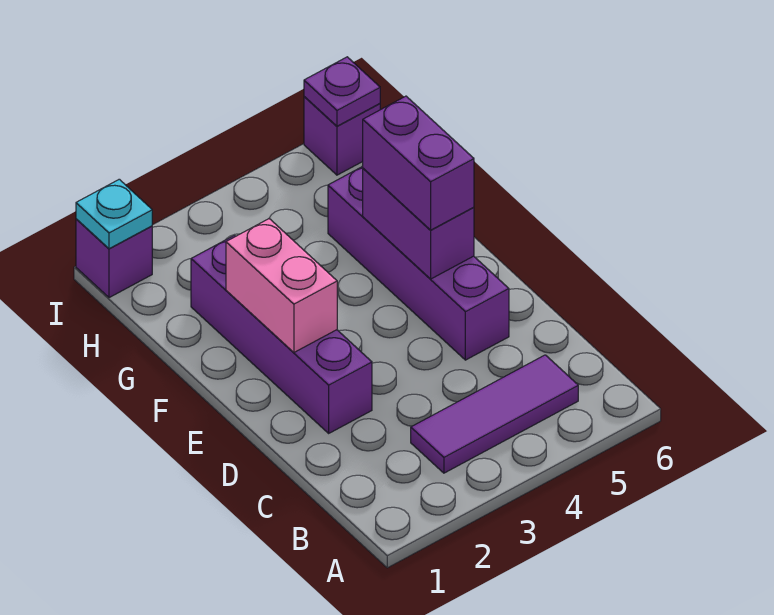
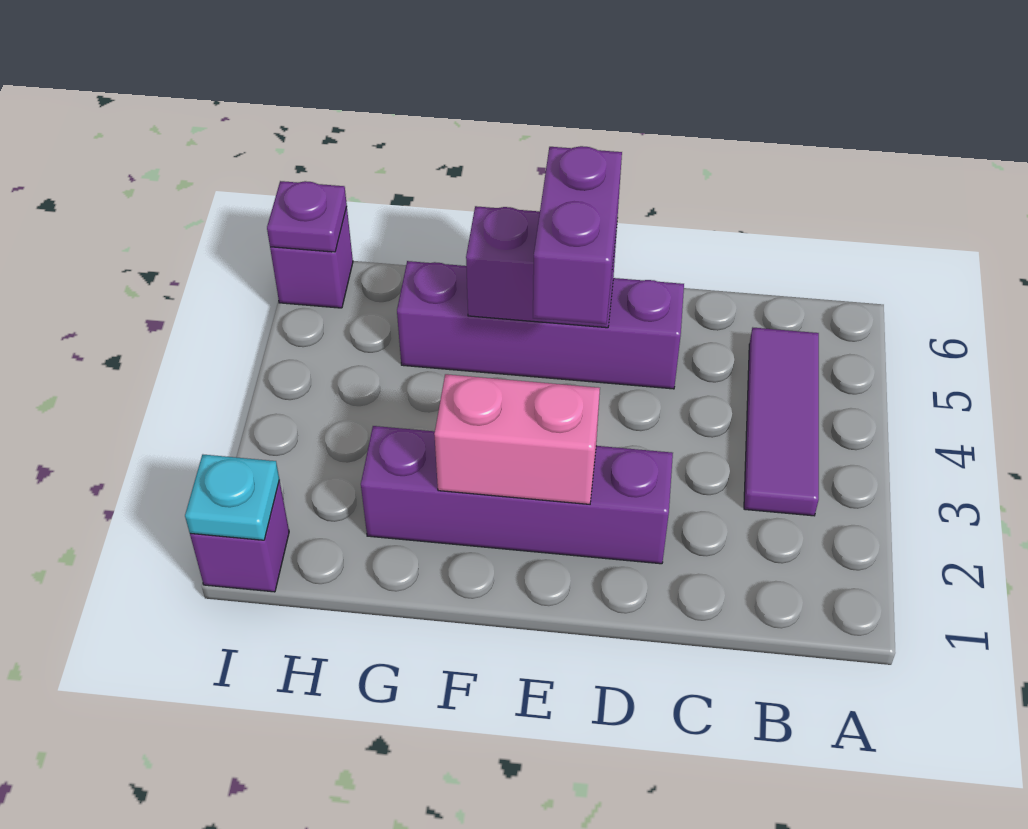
purple 1x2 brick [363,96,474,230] -> purple 1x2 brick turned to [533,146,622,324]

